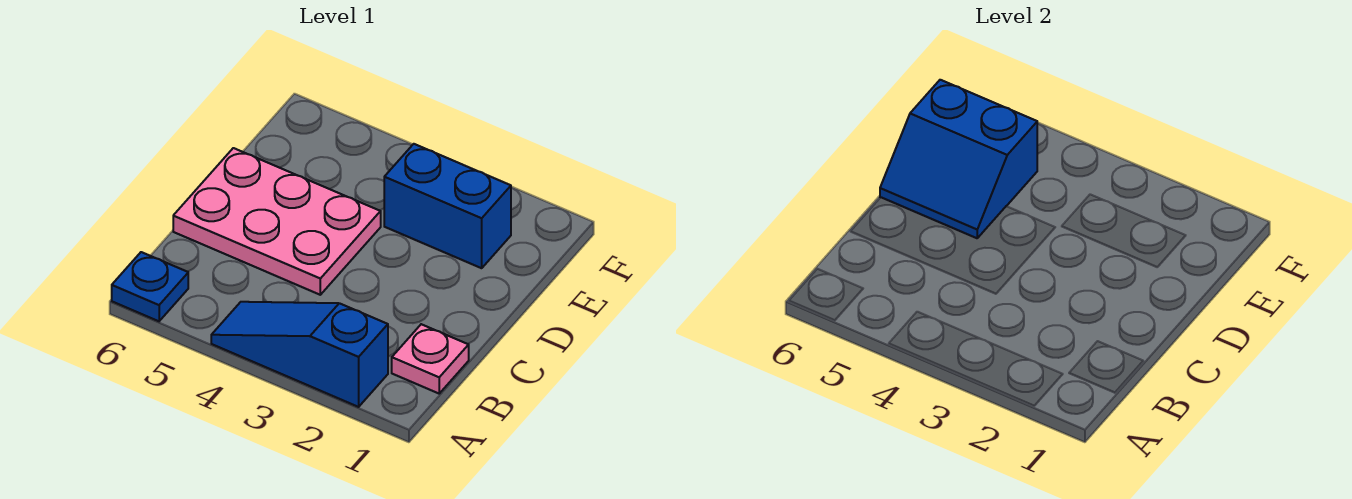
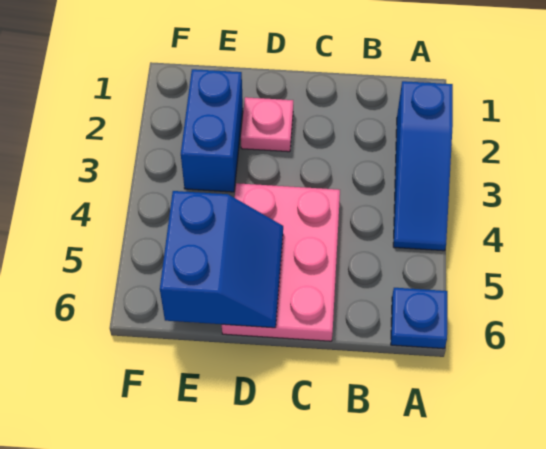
pink 1x1 plate [392,324,469,393] -> pink 1x1 plate moved to [241,97,293,152]

